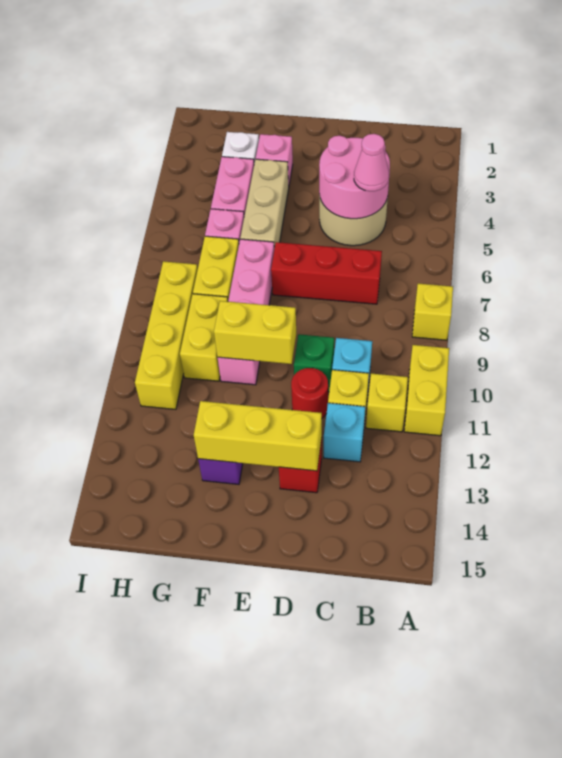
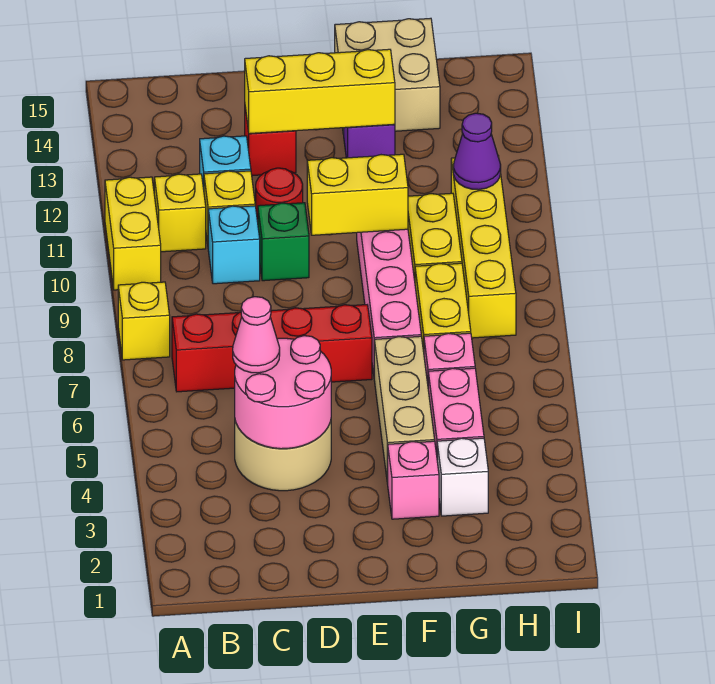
red 1x3 brick [271,242,382,304] -> red 1x4 brick [172,305,372,392]
none -> tan 2x2 brick [335,18,440,134]
none -> purple 1x1 cone [453,113,501,190]

